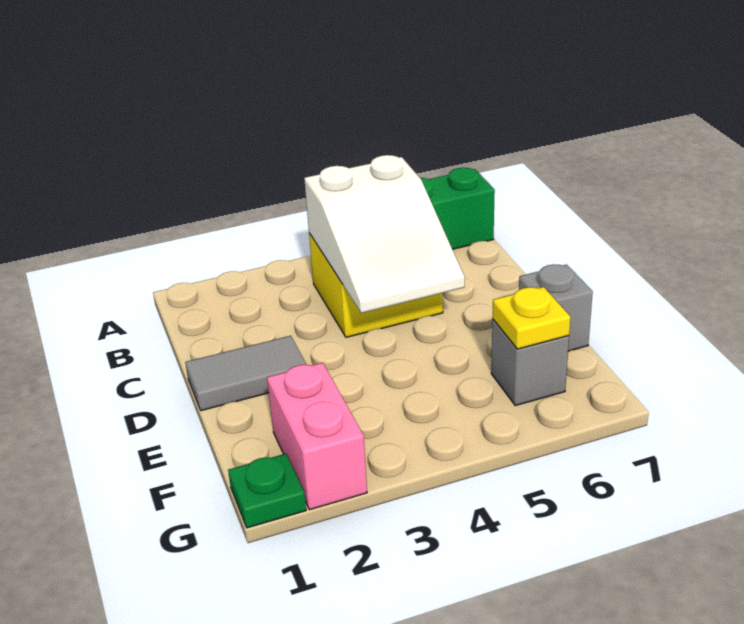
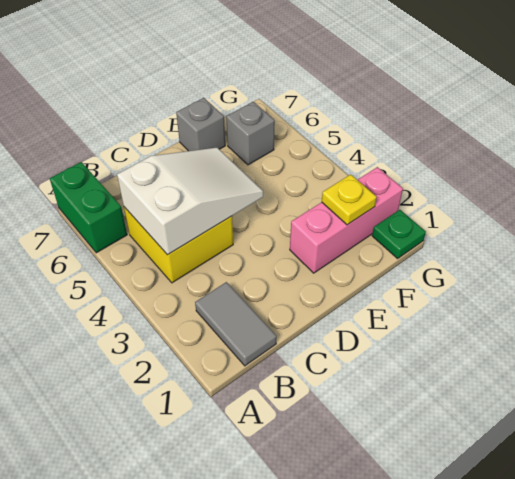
grey 1x2 tile [185,336,307,411] -> grey 1x2 tile moved to [195,282,277,366]
pink 1x2 brick [267,363,367,510] -> pink 1x3 brick [290,167,403,273]
yellow 1x1 plate [492,287,570,349] -> yellow 1x1 plate moved to [322,174,377,225]

